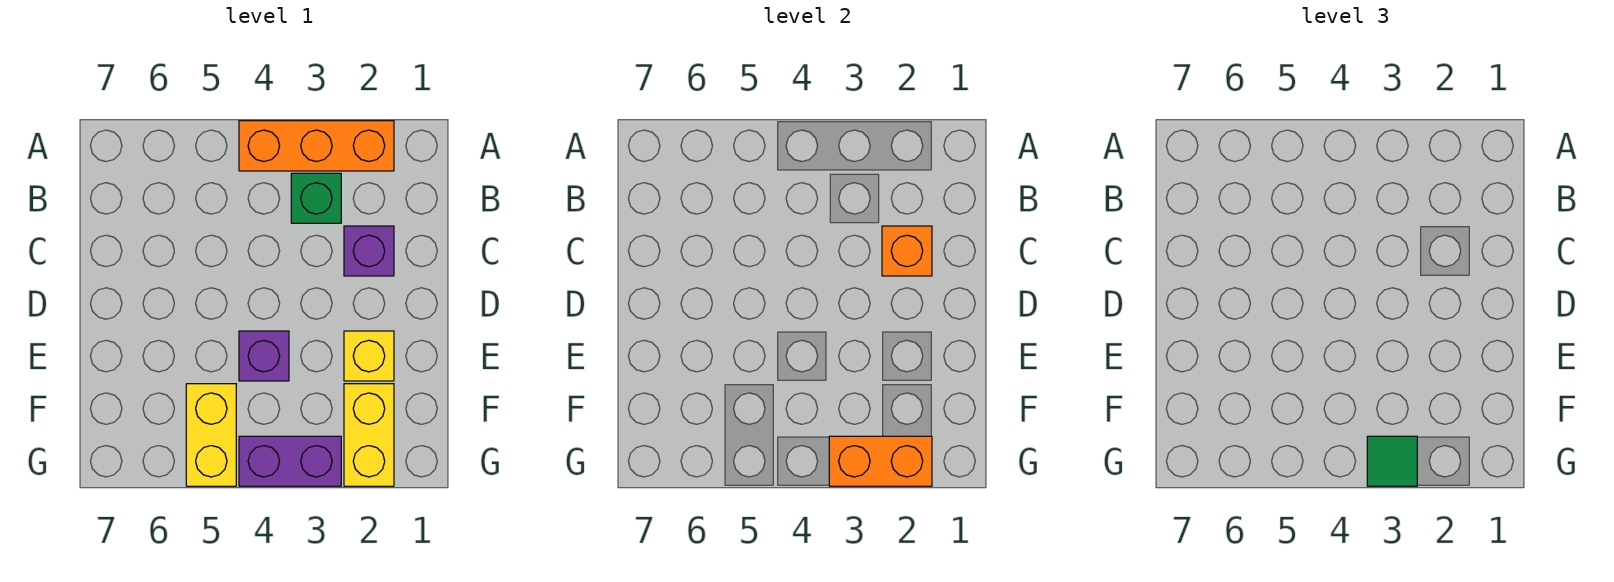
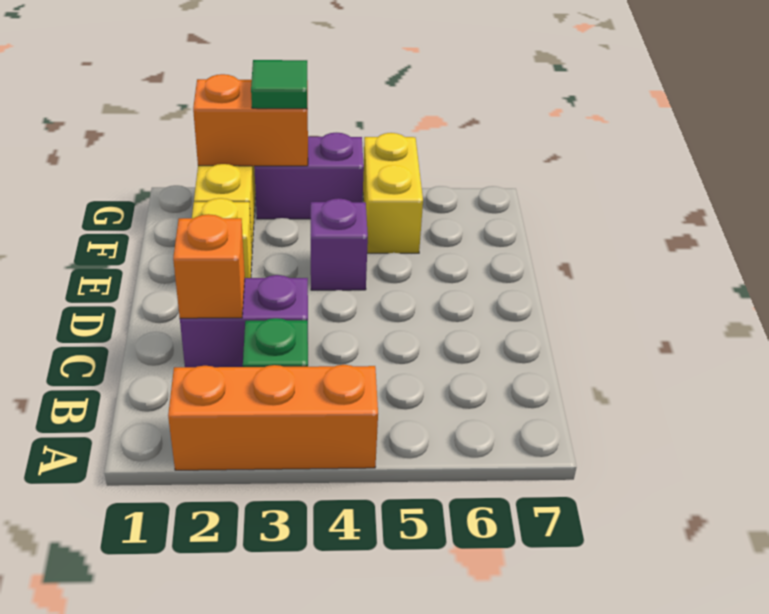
purple 1x1 brick [344,226,394,276] -> purple 1x2 brick [180,275,308,367]

